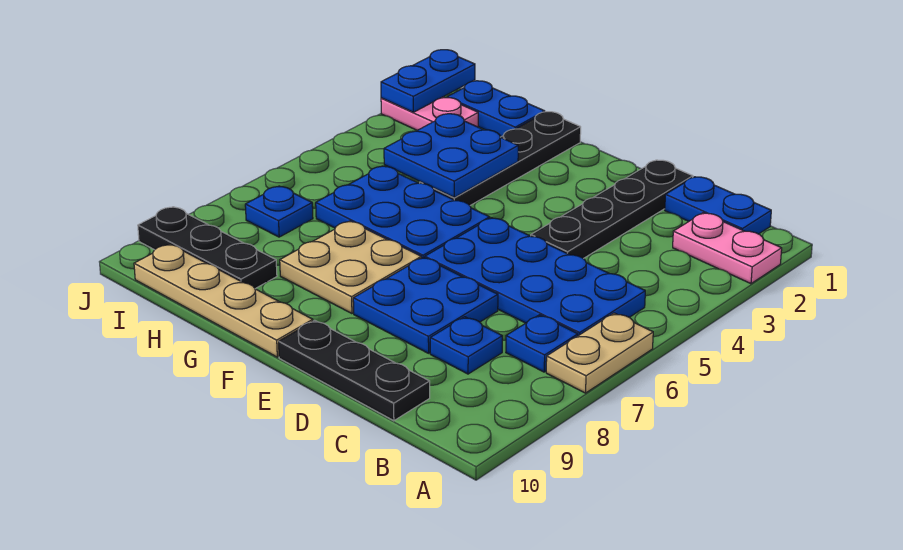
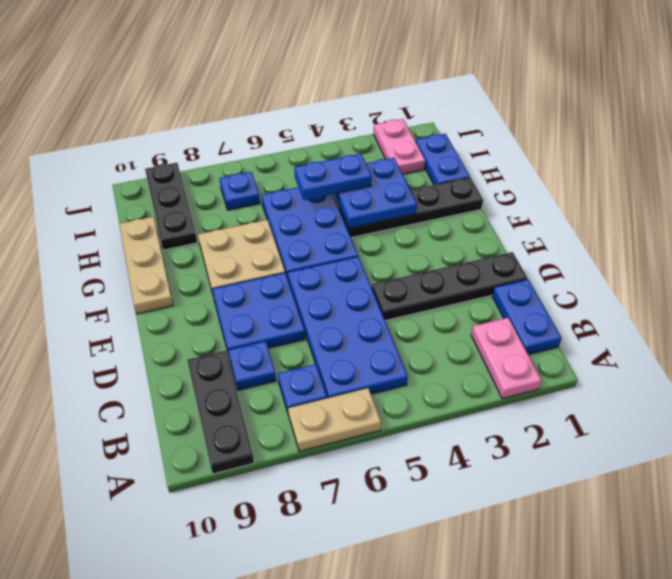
black 1x3 plate [279,320,430,421] -> black 1x3 plate moved to [187,351,254,474]
tan 1x4 plate [134,244,313,357] -> tan 1x3 plate [119,217,173,314]
blue 1x2 plate [381,50,475,112] -> blue 1x2 plate moved to [294,154,372,200]

